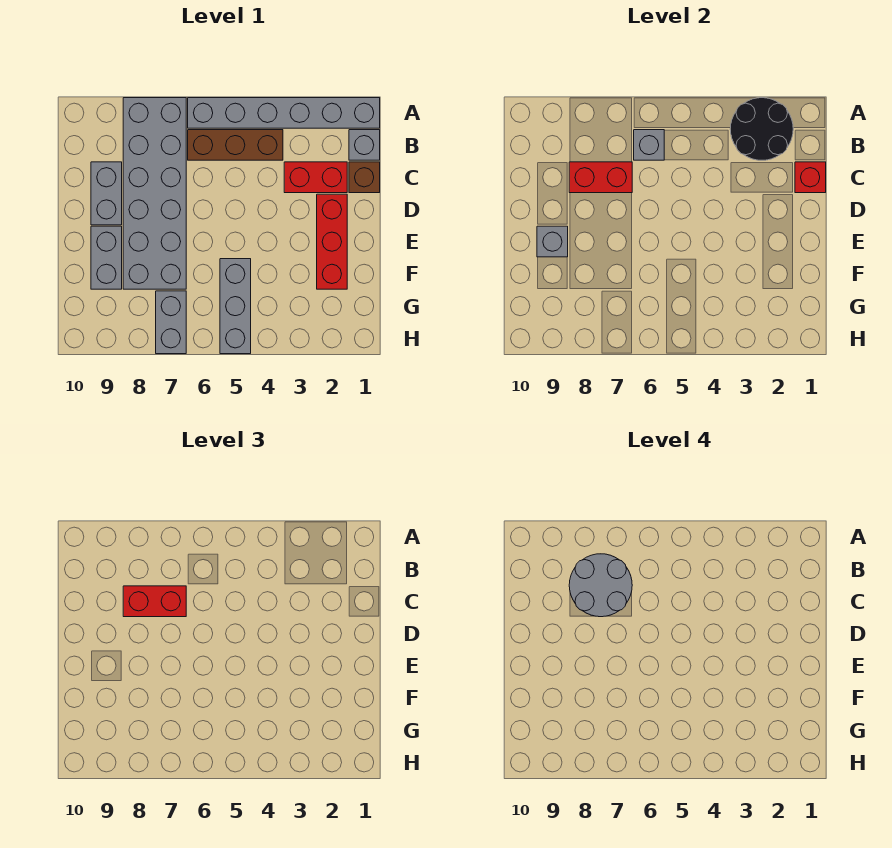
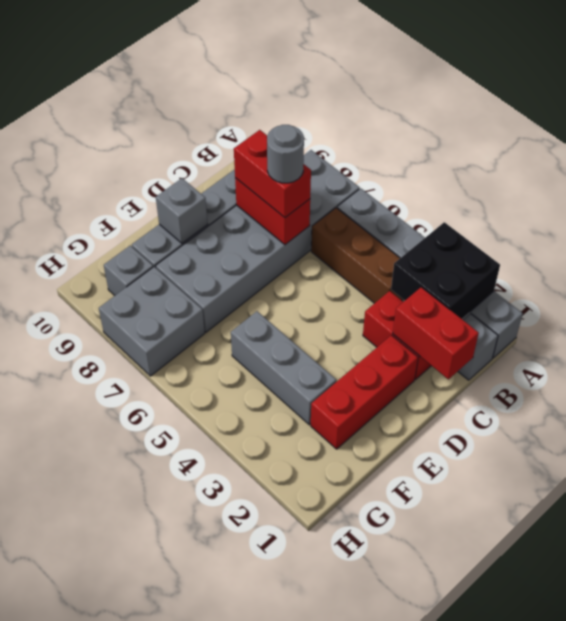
black 2x2 round brick [730,98,793,160] -> black 2x2 brick [391,222,500,319]
grey 1x1 brick [634,130,664,160] -> grey 1x1 brick moved to [104,245,153,295]
grey 2x2 round brick [569,554,632,617] -> grey 1x1 round brick [267,125,304,183]
brown 1x1 brick [349,162,380,193] -> none
red 1x1 brick [795,162,826,193] -> red 1x2 brick [393,287,479,379]
grey 1x3 brick [220,259,251,354] -> grey 1x3 brick turned to [231,311,336,425]
grey 1x2 brick [156,291,186,354] -> grey 2x2 brick [99,267,205,376]

